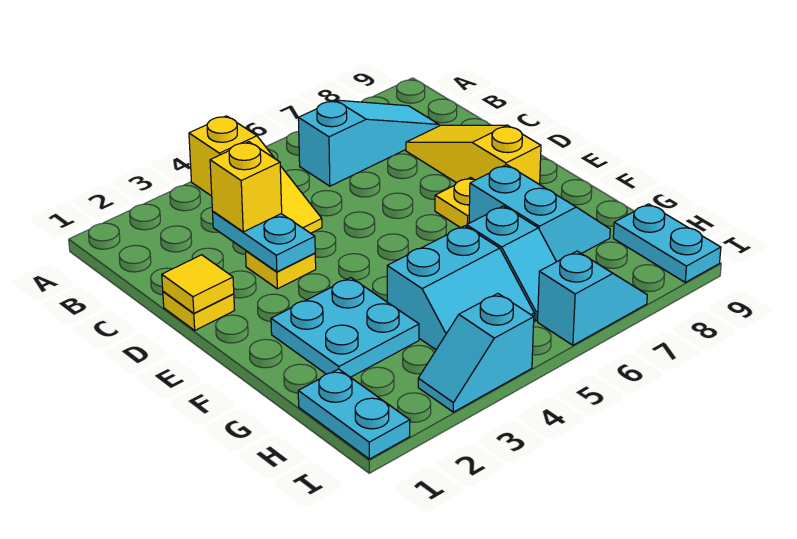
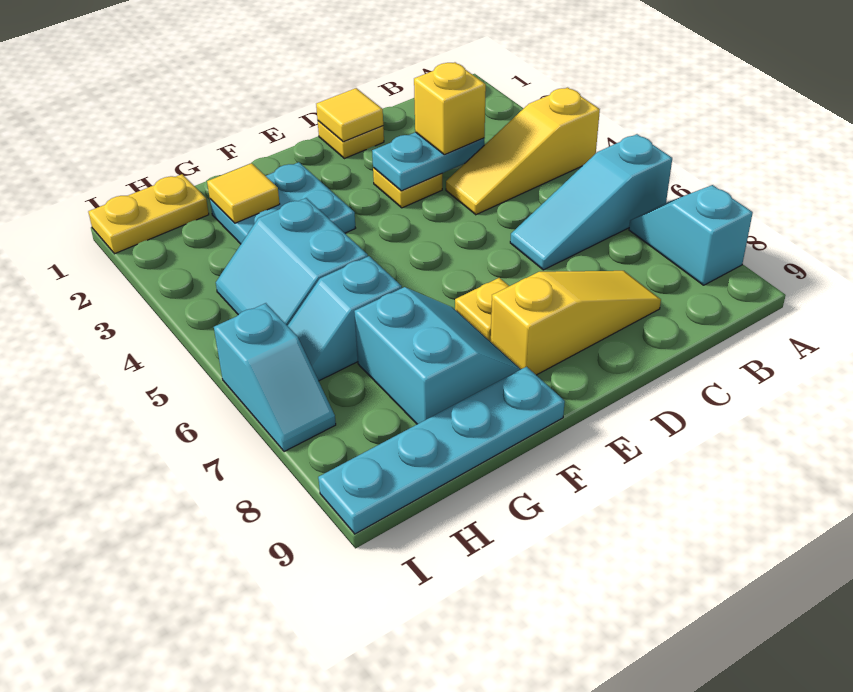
cyan 1x3 slope [298,100,439,186] -> cyan 1x3 slope turned to [510,134,672,270]
cyan 2x2 slope [469,165,610,262] -> cyan 2x2 slope turned to [354,287,521,424]
none -> yellow 1x1 tile [207,163,280,223]
cyan 1x2 plate [298,369,410,459] -> yellow 1x2 plate [88,174,209,254]
cyan 1x2 plate [613,204,721,282] -> cyan 1x4 plate [318,367,565,534]
cyan 1x2 slope [418,294,534,412] -> cyan 1x2 slope moved to [629,185,753,285]

